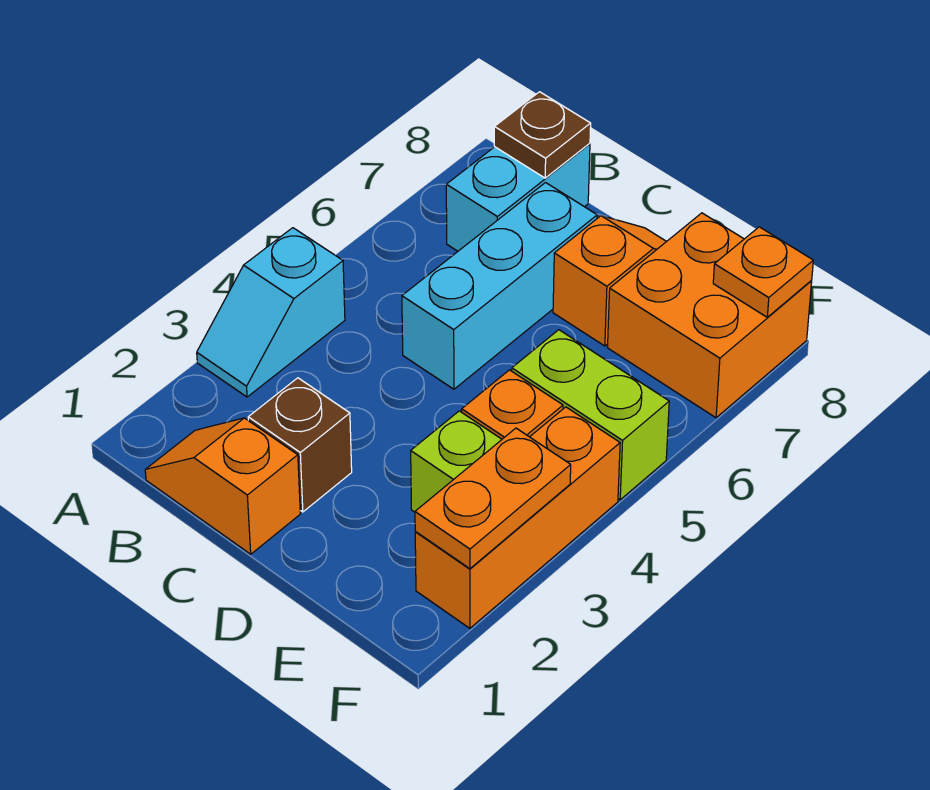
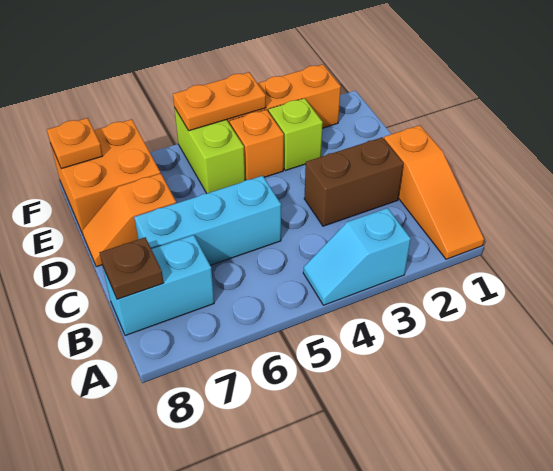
cyan 1x2 slope [197,228,345,397] -> cyan 1x2 slope turned to [303,208,411,305]
orange 1x2 slope [145,418,300,554] -> orange 1x3 slope [384,125,484,259]
brown 1x1 brick [248,378,352,512] -> brown 1x2 brick [304,137,403,226]
orange 1x2 plate [415,428,571,569] -> orange 1x2 plate moved to [173,72,266,131]

